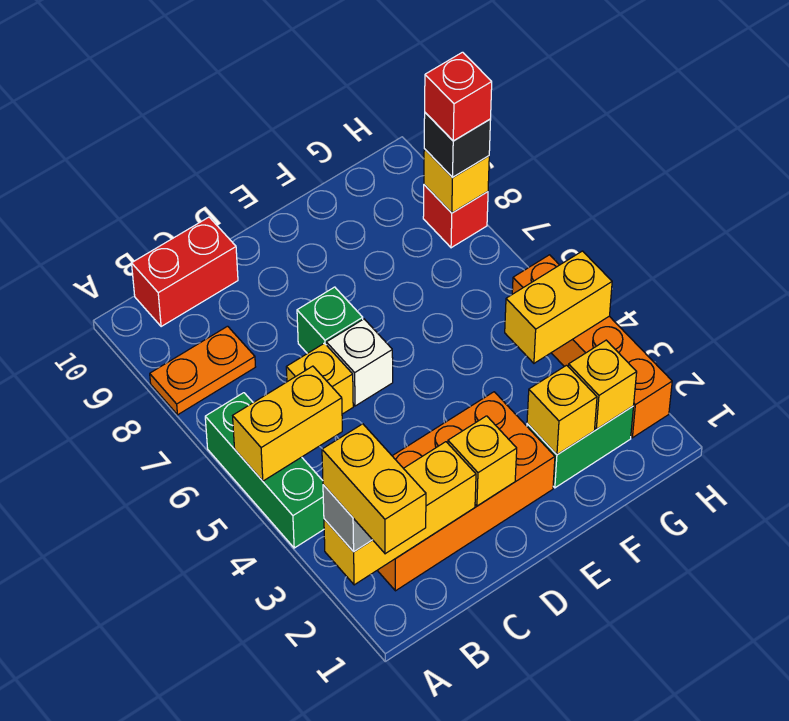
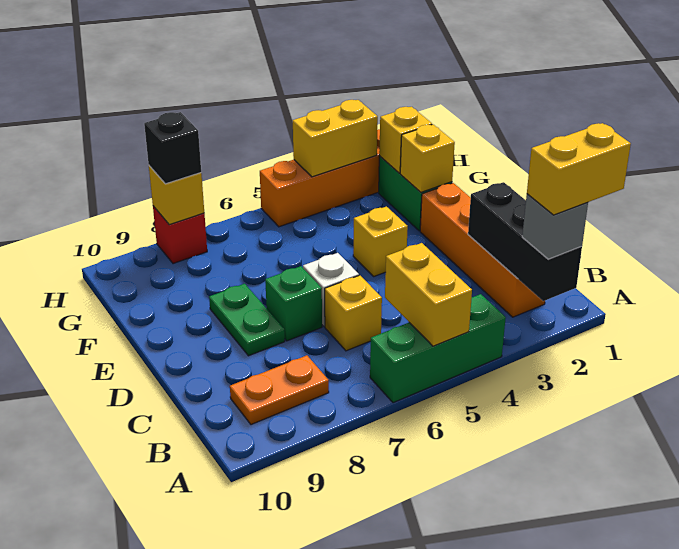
yellow 1x3 brick [324,442,476,585] -> black 1x3 brick [468,182,582,301]
orange 1x2 plate [150,326,255,415] -> orange 1x2 plate turned to [230,355,329,425]
orange 2x4 brick [377,392,555,591] -> orange 1x4 brick [420,183,545,317]
red 1x2 brick [132,217,238,327] -> none
yellow 1x1 brick [448,416,517,506] -> yellow 1x1 brick moved to [353,207,408,276]
none -> green 1x2 plate [209,284,285,356]
yellow 1x2 brick [505,251,612,363] -> yellow 1x2 brick turned to [293,100,378,177]
red 1x1 brick [425,52,492,141] -> none

